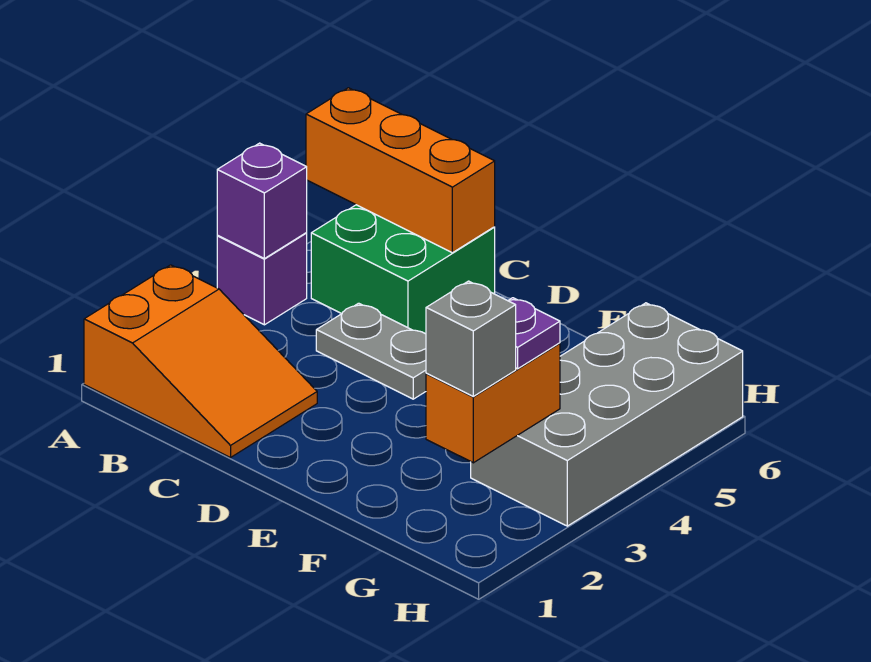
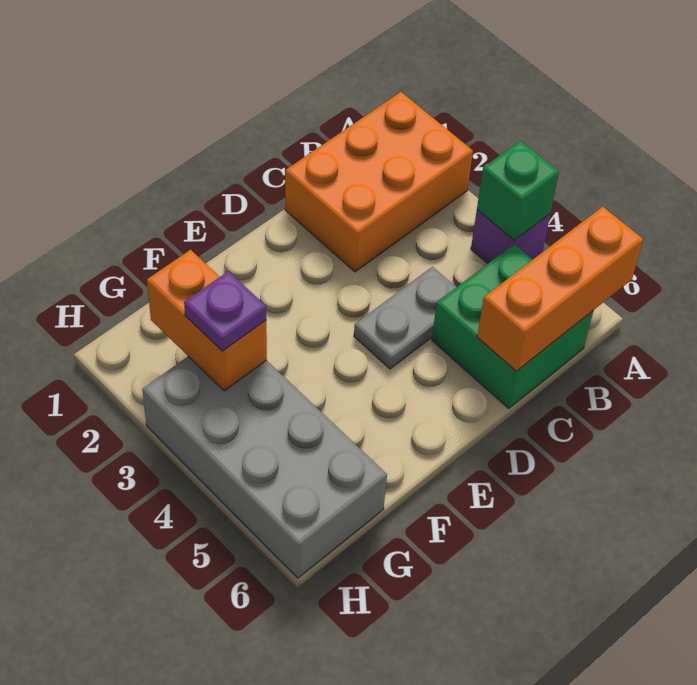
orange 2x3 slope [84,265,317,458] -> orange 2x3 brick [285,92,473,272]
purple 1x1 brick [217,143,307,258] -> green 1x1 brick [477,141,559,240]
grey 1x1 brick [426,281,516,396] -> none

